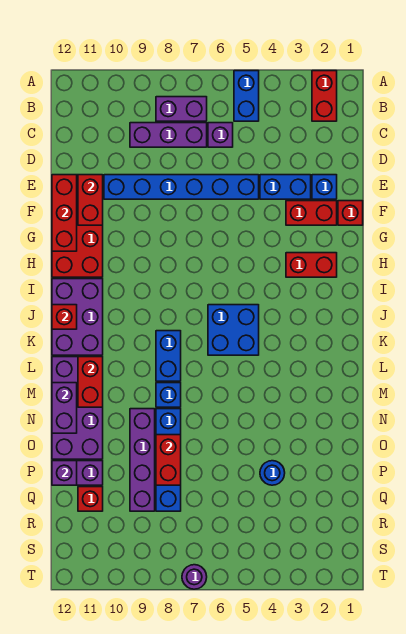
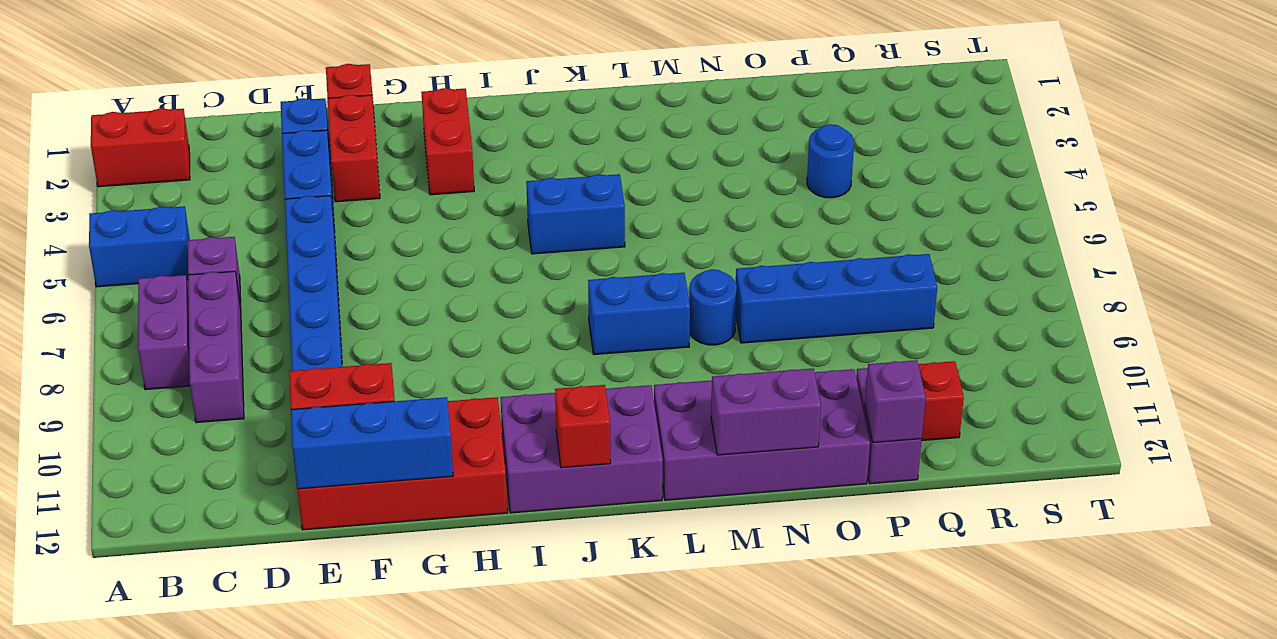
red 1x3 brick [52,175,77,251] -> blue 1x3 brick [291,397,453,489]
blue 2x2 brick [208,305,259,355] -> blue 1x2 brick [526,174,625,254]
red 1x2 brick [78,357,103,407] -> none
blue 1x1 brick [156,383,181,407] -> blue 1x1 round brick [689,269,737,345]
purple 1x4 brick [130,409,155,511] -> none
red 1x2 brick [156,435,181,485] -> none
purple 1x1 round brick [182,565,207,589] -> none

